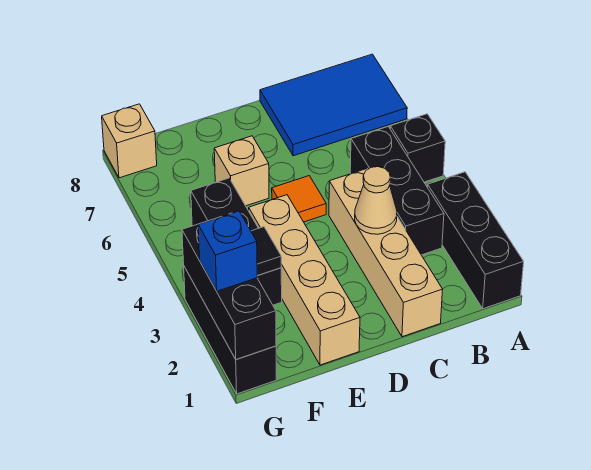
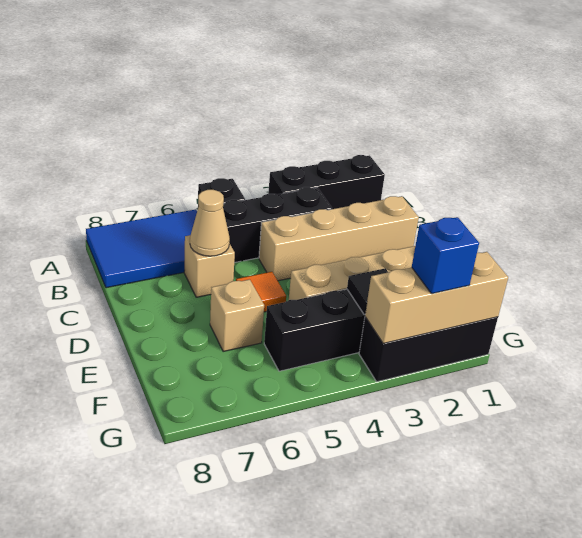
blue 2x3 tile [260,54,407,156] -> blue 2x3 tile turned to [86,209,197,288]
tan 1x1 cone [355,167,397,234] -> tan 1x1 cone moved to [190,190,230,256]
black 1x3 brick [182,220,276,360] -> tan 1x3 brick [365,252,508,344]
tan 1x1 brick [102,104,157,178] -> tan 1x1 brick moved to [184,235,235,297]

